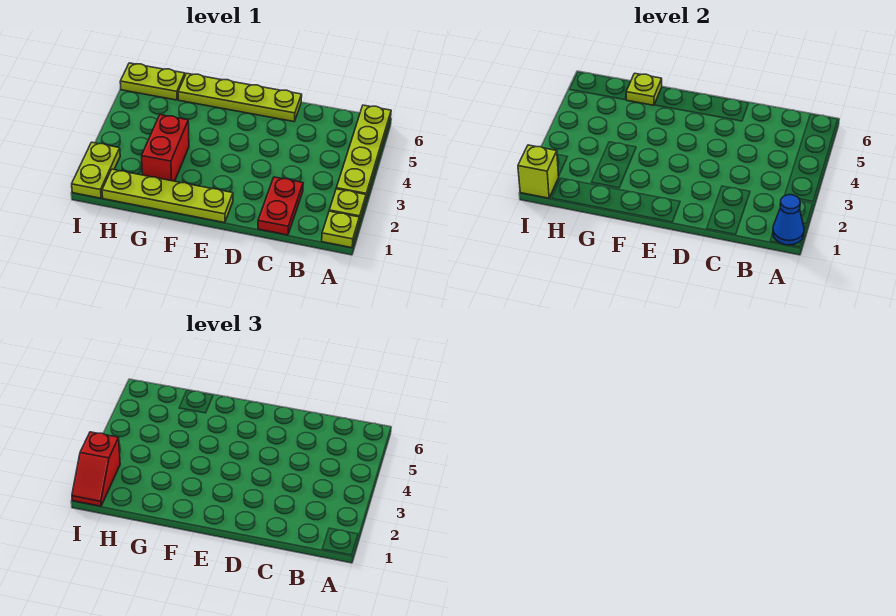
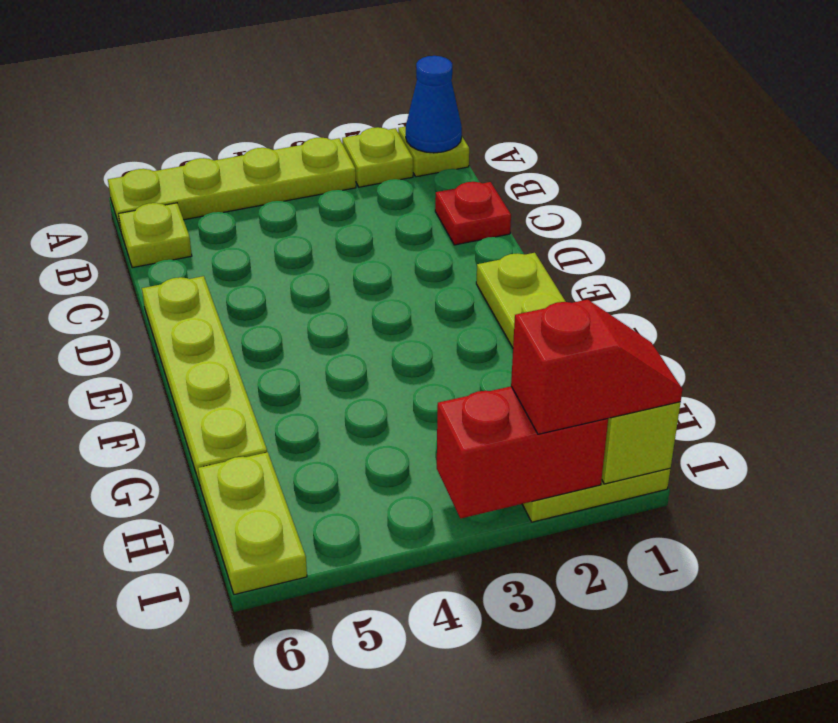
red 1x2 plate [258,177,303,235] -> red 1x1 plate [435,182,511,245]
red 1x2 brick [142,115,189,181] -> red 1x2 brick moved to [437,387,608,519]
lime 1x1 plate [626,73,662,105] -> lime 1x1 plate moved to [119,203,192,268]

